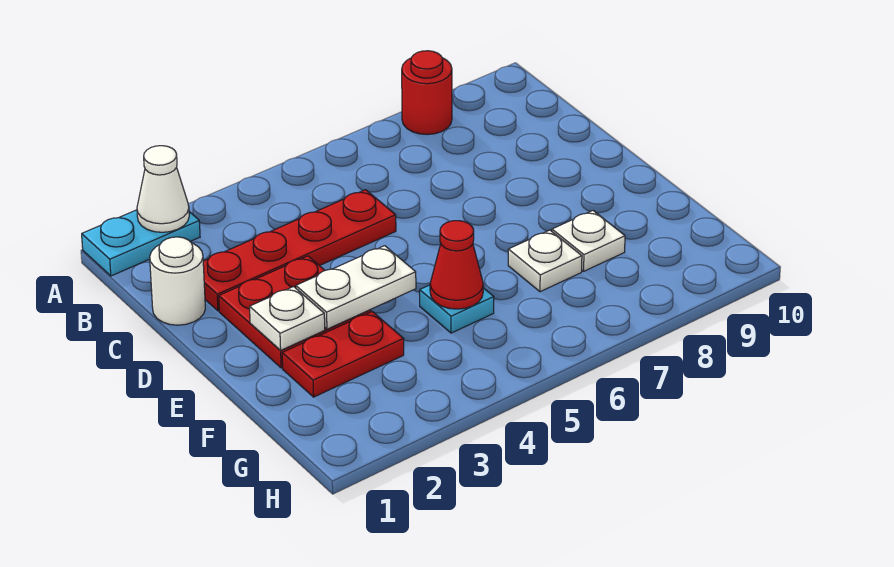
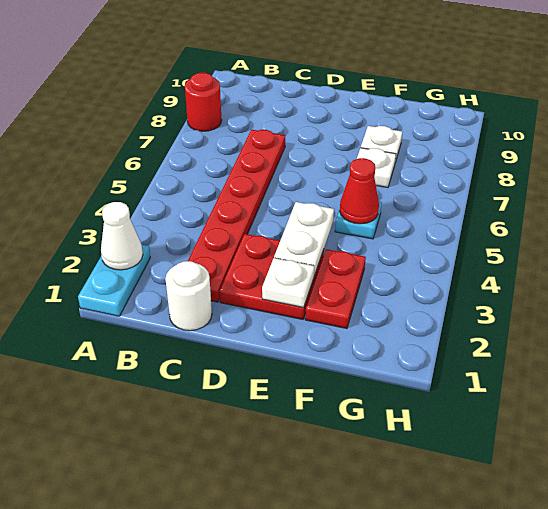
red 1x4 plate [203,190,396,311] -> red 1x6 plate [188,130,285,302]

